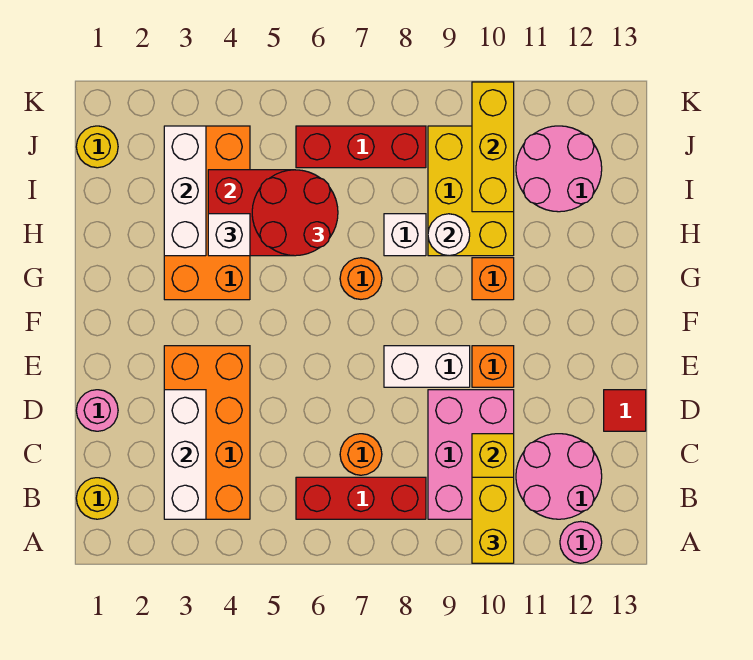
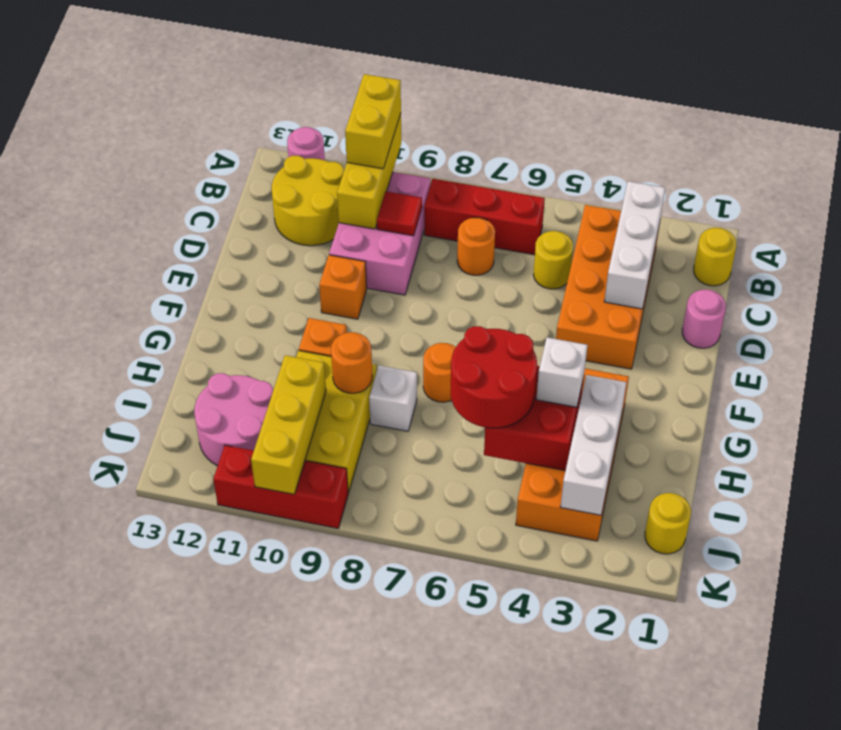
pink 2x2 round brick [516,434,602,519] -> yellow 2x2 round brick [272,156,344,246]
none -> yellow 1x1 round brick [533,231,573,289]
red 1x1 tile [604,390,646,431] -> red 1x1 tile moved to [377,191,422,236]
white 1x2 brick [384,346,470,387] -> none
white 1x1 round brick [428,214,470,256] -> orange 1x1 round brick [331,332,372,393]
red 1x3 brick [296,126,426,168] -> red 1x3 brick moved to [213,445,348,528]

